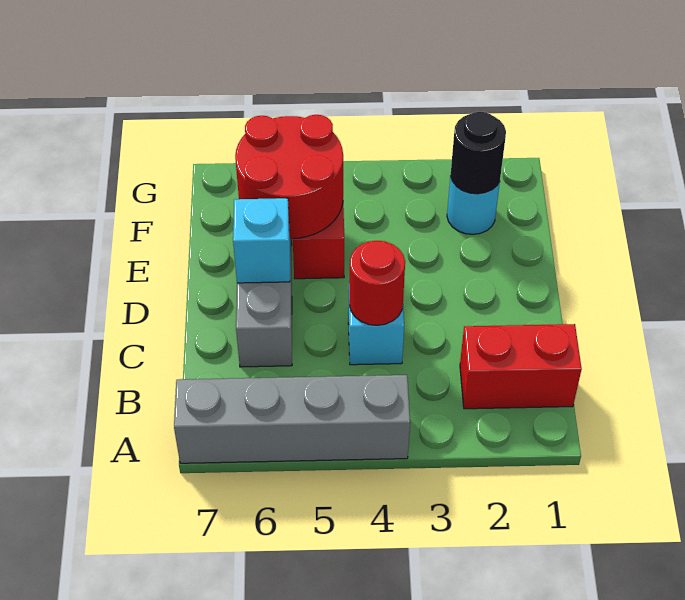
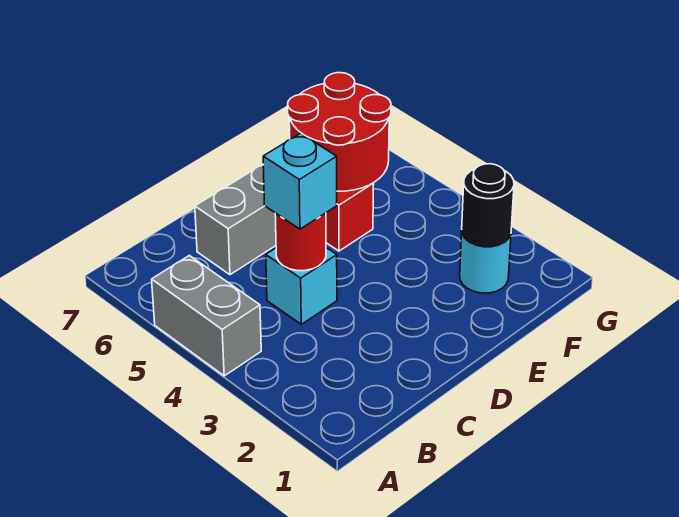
grey 1x4 brick [174,375,410,463] -> grey 1x2 brick [152,255,261,376]
red 1x2 brick [460,324,582,409] -> none
cyan 1x1 brick [233,198,290,283] -> cyan 1x1 brick moved to [263,133,337,229]

